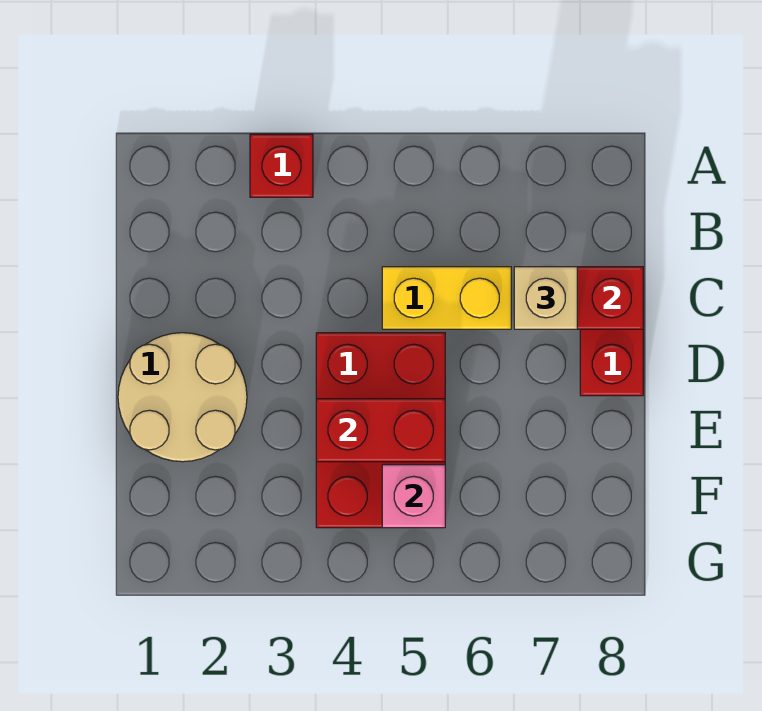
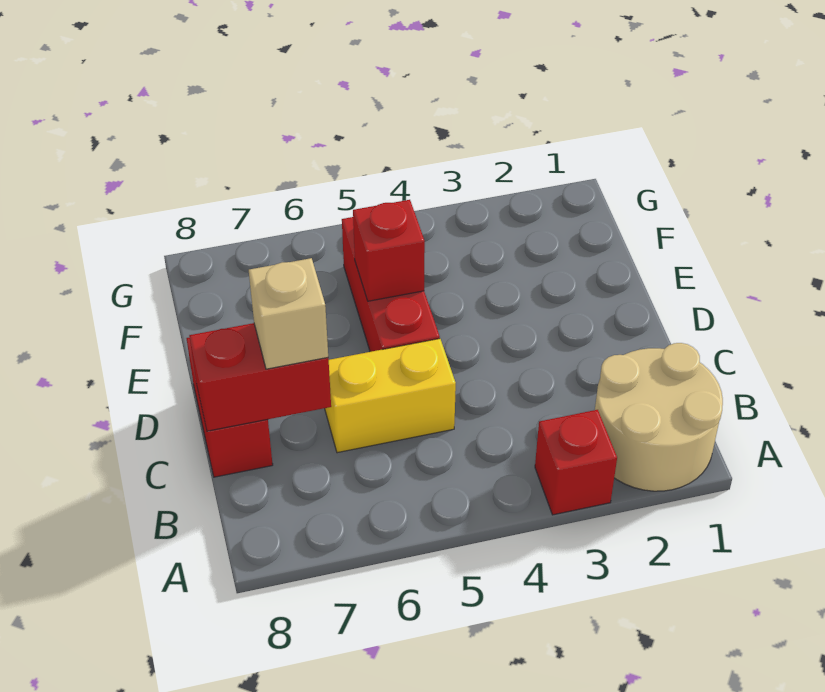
tan 2x2 round brick [118,333,247,462] -> tan 2x2 round brick moved to [595,343,723,491]
red 2x3 brick [316,333,445,528] -> red 1x3 brick [342,217,440,352]
red 1x2 brick [316,399,445,462] -> red 1x1 brick [353,200,425,301]
pink 1x1 brick [382,465,445,528] -> none

